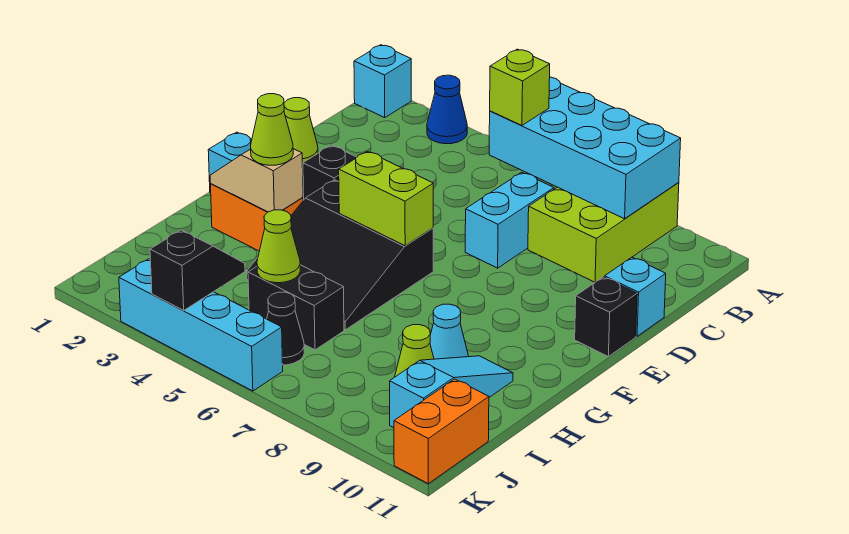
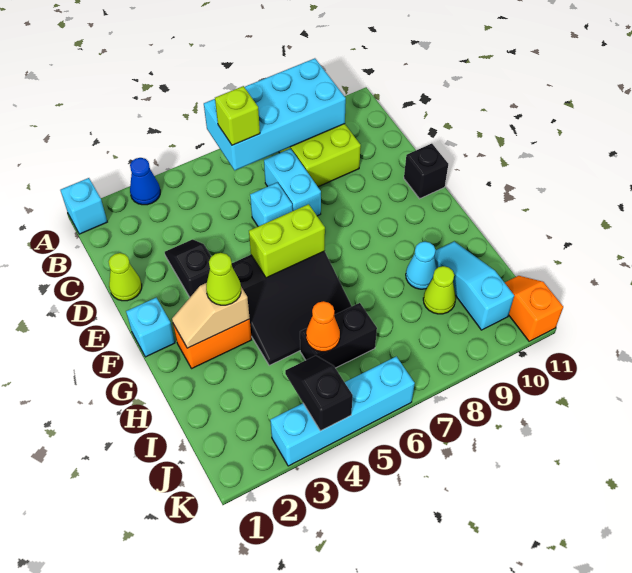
cyan 1x1 brick [605,257,666,336] -> cyan 1x1 brick moved to [250,183,292,226]
lime 1x1 cone [257,210,300,283] -> orange 1x1 cone [306,301,340,352]
black 1x1 cone [267,292,304,365] -> none
orange 1x2 brick [394,379,489,484] -> orange 1x2 slope [505,276,563,341]

